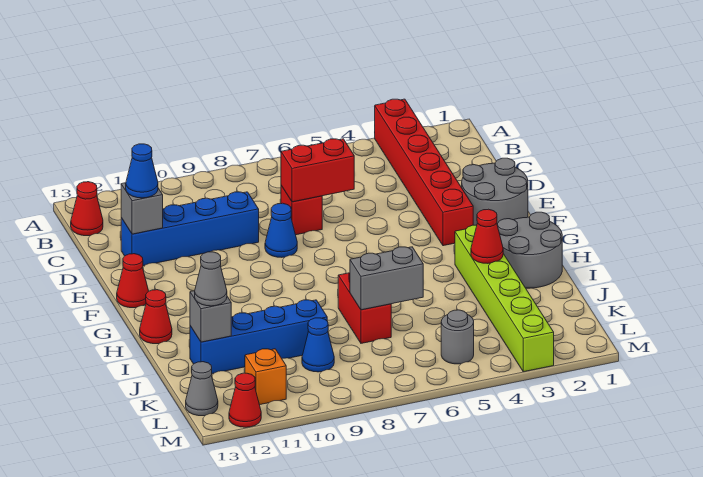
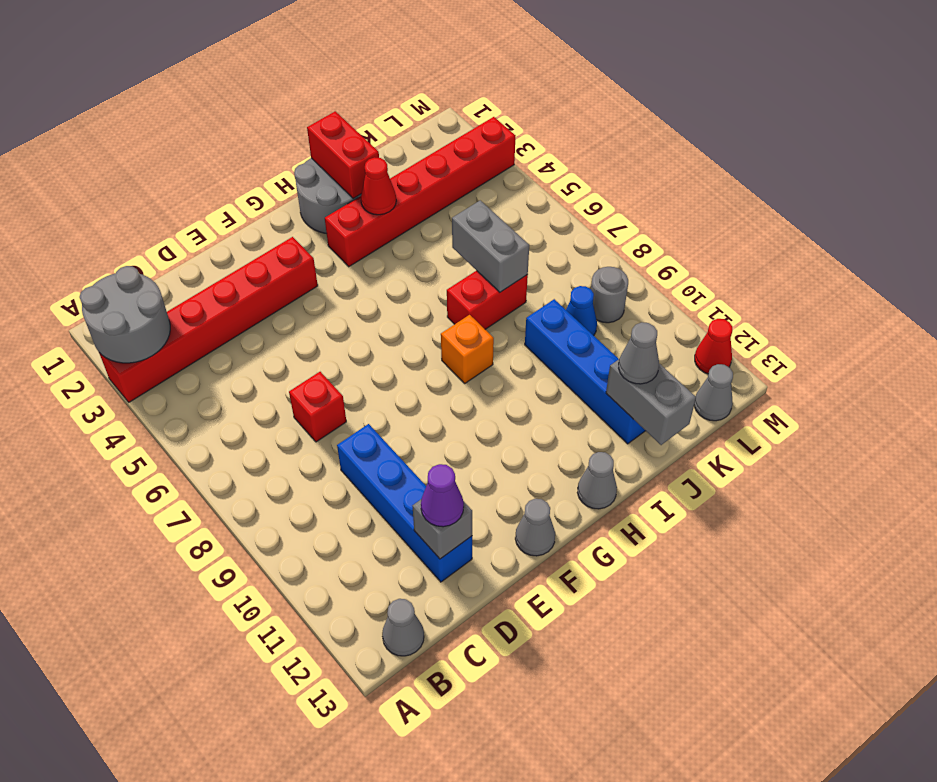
red 1x1 cone [71,182,103,236] -> grey 1x1 cone [382,599,424,656]
red 1x2 brick [281,139,354,202] -> red 1x2 brick moved to [307,111,379,198]
blue 1x1 cone [126,144,158,198] -> purple 1x1 cone [421,464,464,527]
grey 2x2 round brick [462,158,528,226] -> grey 2x2 round brick moved to [80,266,170,363]
blue 1x1 cone [265,203,297,257] -> none
red 1x1 cone [117,254,148,308] -> grey 1x1 cone [515,499,555,556]
lime 1x6 brick [455,225,554,372] -> red 1x6 brick [325,117,515,267]
red 1x1 cone [140,290,172,344] -> grey 1x1 cone [577,452,617,509]
grey 1x1 brick [190,291,231,342] -> grey 1x2 brick [606,359,696,445]
grey 1x1 round brick [441,310,474,364] -> grey 1x1 round brick moved to [591,267,628,323]
orange 1x1 brick [245,349,286,405] -> orange 1x1 brick moved to [441,315,494,383]

